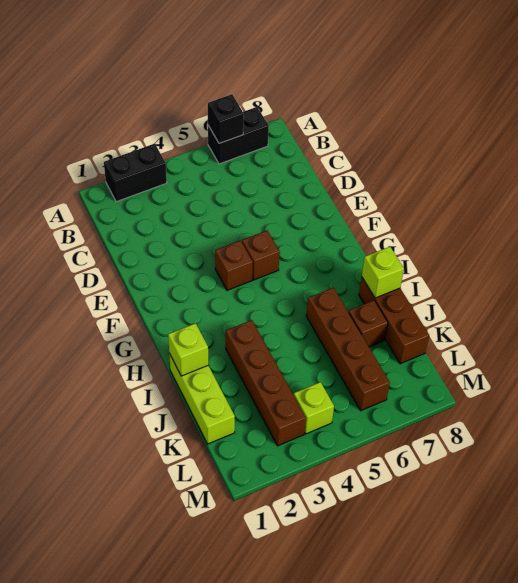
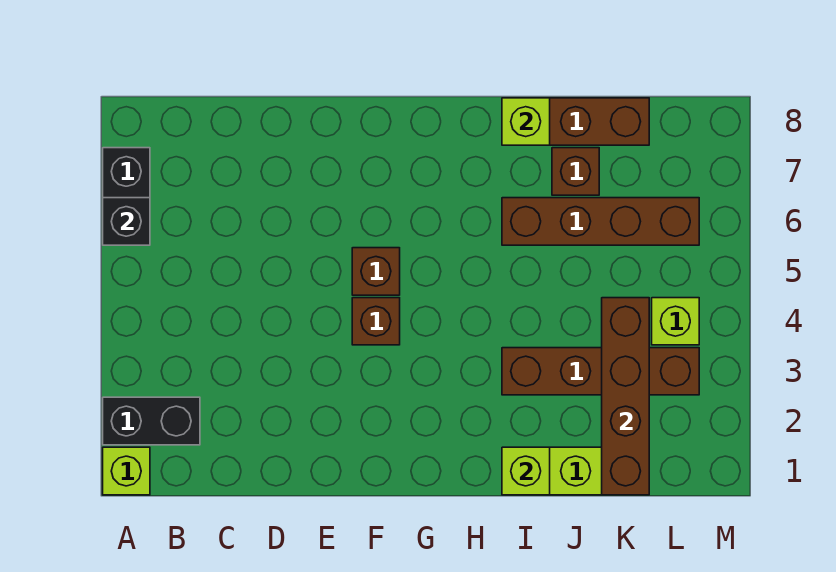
none -> lime 1x1 brick [103,447,150,495]
black 1x2 brick [104,144,167,202] -> black 1x2 brick turned to [103,397,200,445]
none -> brown 1x4 brick [602,298,649,495]

